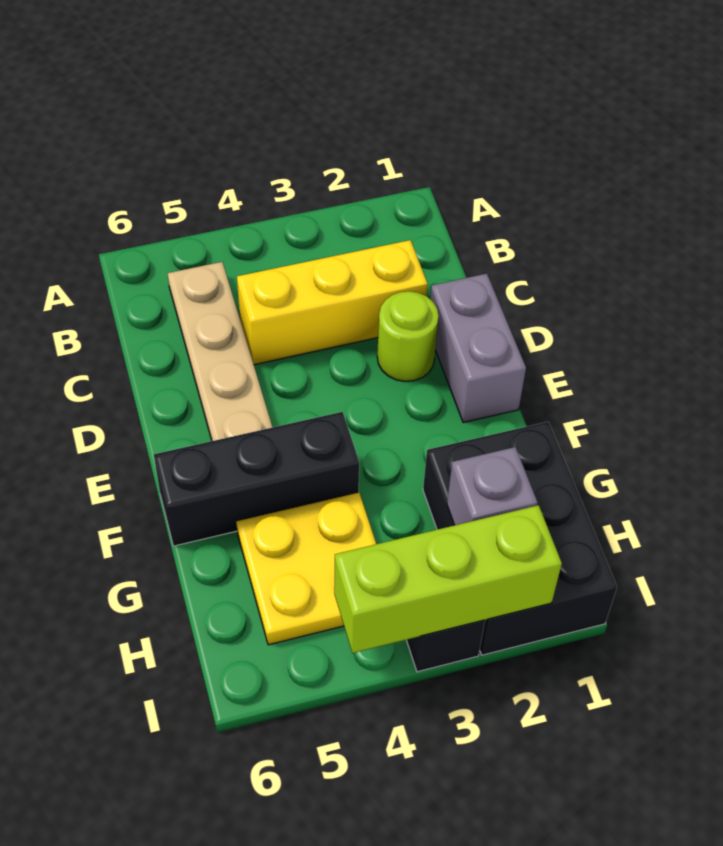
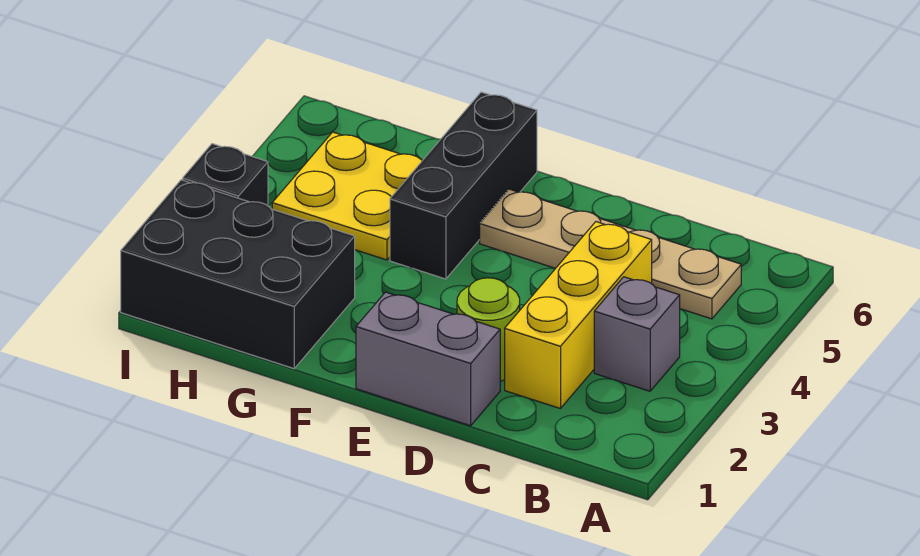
grey 1x1 brick [447,447,538,525] -> grey 1x1 brick moved to [594,277,680,391]
lime 1x3 brick [334,505,562,653] -> none

